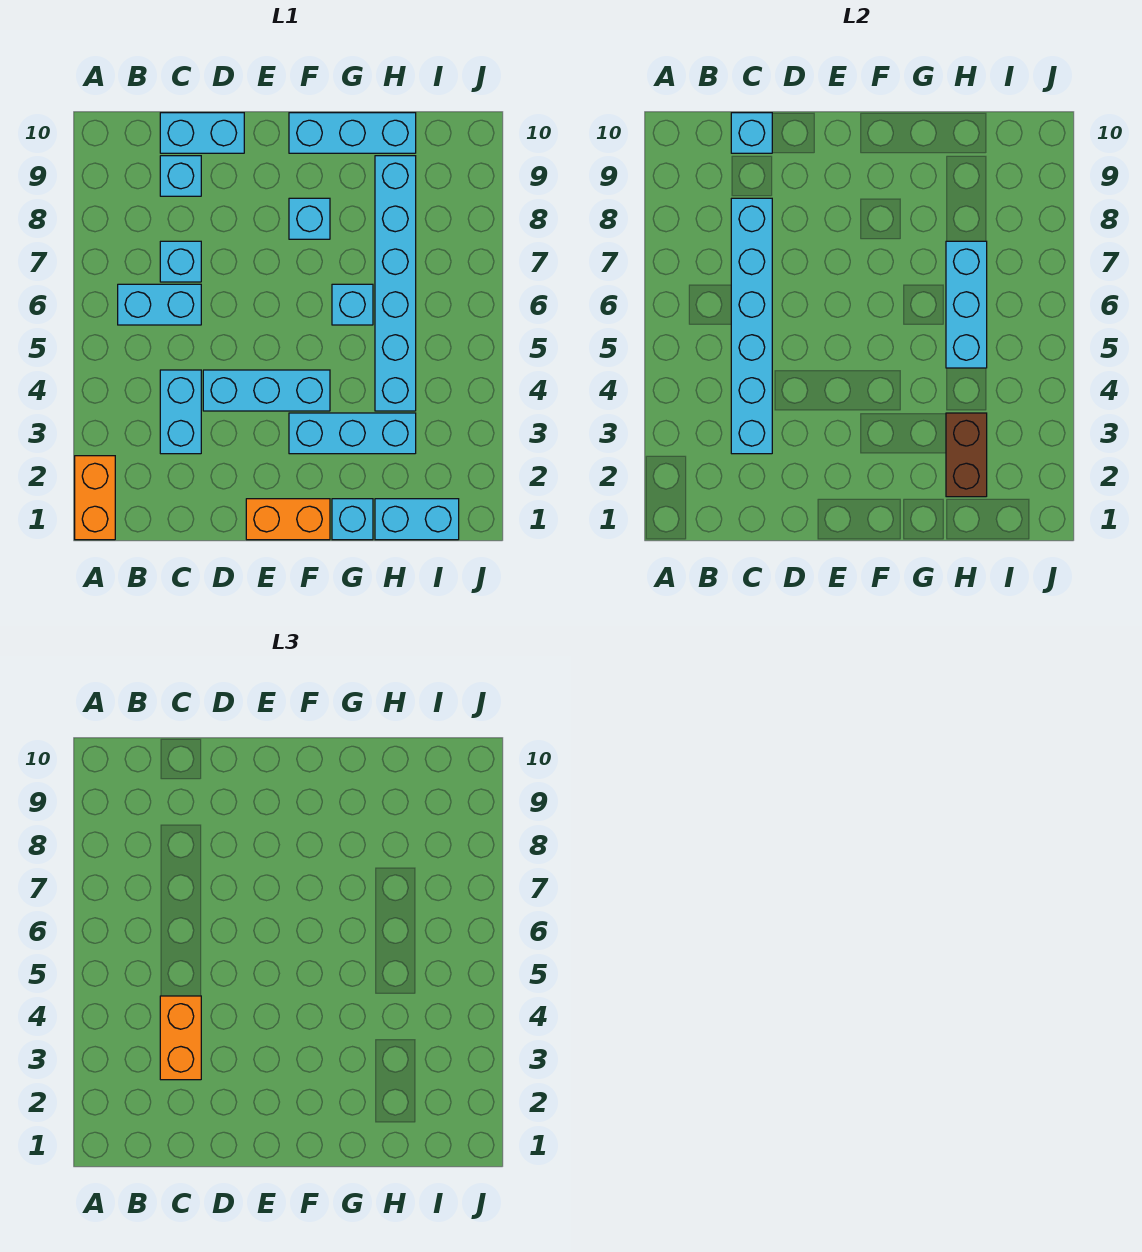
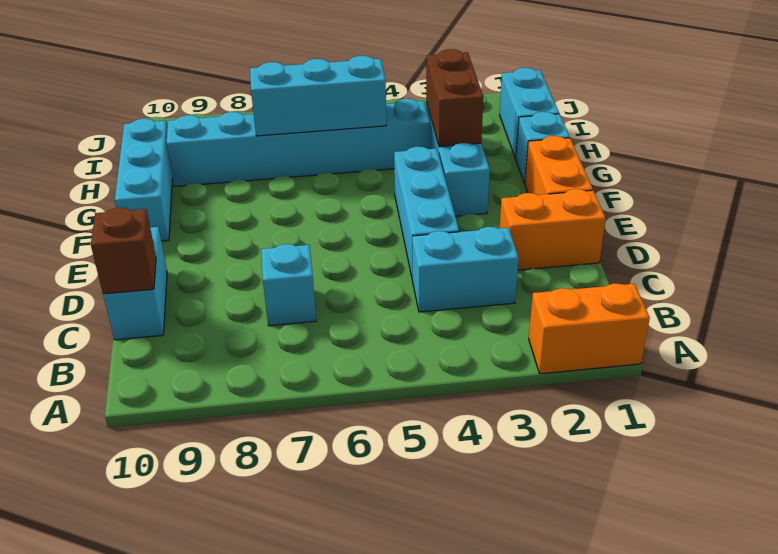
cyan 1x2 brick [118,284,201,325] -> none
cyan 1x6 brick [731,198,772,454] -> none
orange 1x2 brick [160,996,201,1080] -> orange 1x2 brick moved to [500,189,606,270]
cyan 1x1 brick [160,156,201,196] -> none
cyan 1x1 brick [731,113,772,153] -> brown 1x1 brick [91,208,156,294]
cyan 1x1 brick [289,198,330,239] -> none
cyan 1x1 brick [332,284,373,325] -> none
brown 1x2 brick [946,413,987,497] -> brown 1x2 brick turned to [426,49,484,147]

